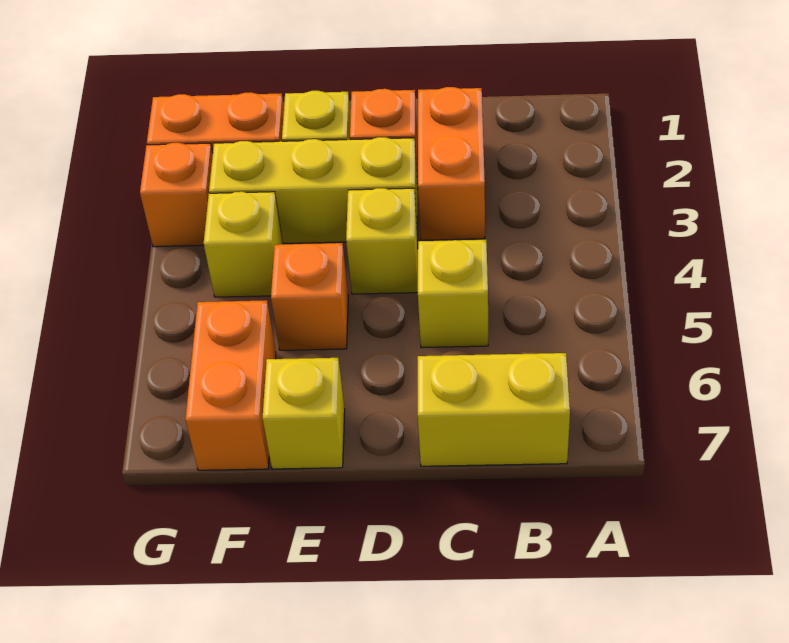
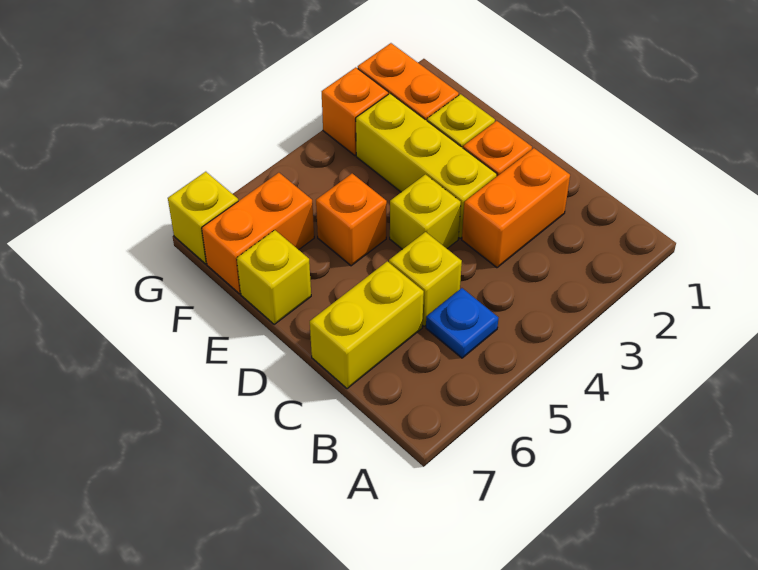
none -> blue 1x1 plate [426,288,498,358]
yellow 1x2 brick [418,353,570,466] -> yellow 1x2 brick turned to [310,261,424,389]
yellow 1x1 brick [204,192,283,297] -> yellow 1x1 brick moved to [168,172,238,264]

